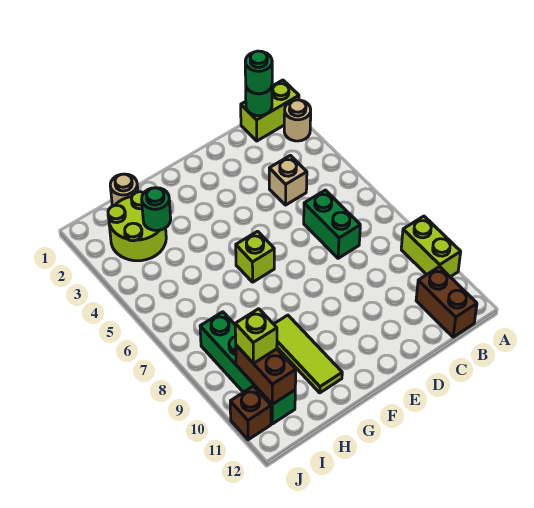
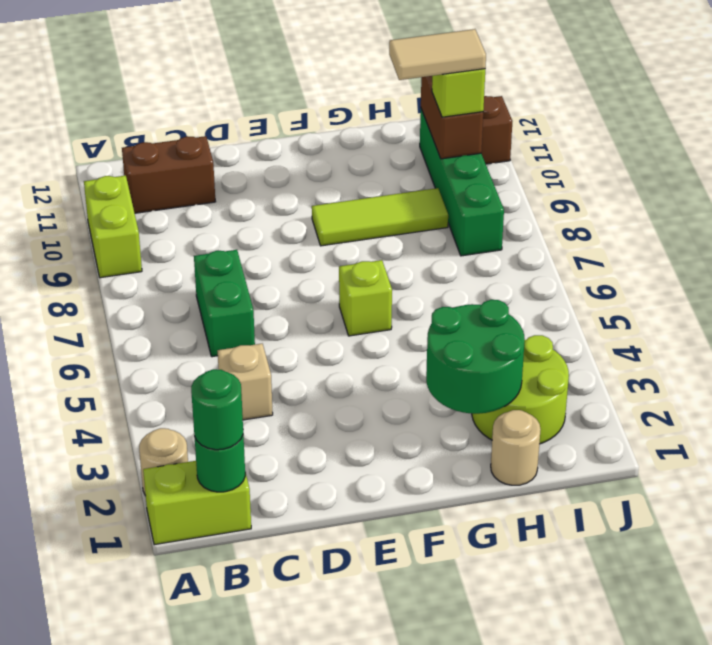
brown 1x2 brick [416,266,477,337] -> brown 1x2 brick turned to [122,136,216,213]
lime 1x3 tile [274,315,342,393] -> lime 1x3 tile turned to [312,188,448,246]
green 1x1 round brick [142,188,171,231] -> green 2x2 round brick [426,300,525,414]
none -> tan 1x2 tile [389,29,486,80]

